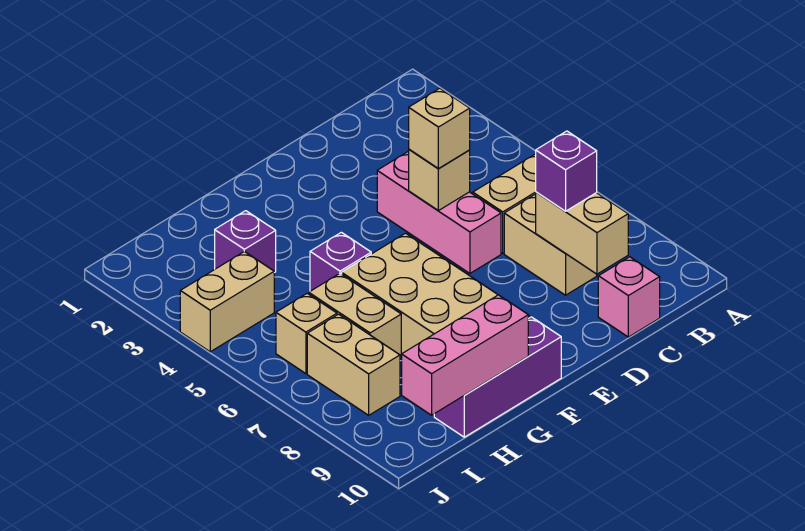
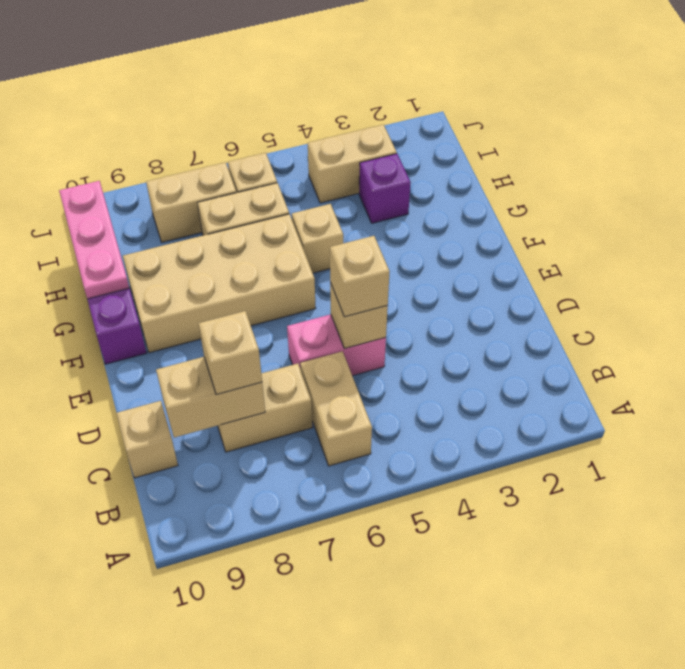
purple 1x1 brick [536,131,597,211] -> tan 1x1 brick [199,311,262,395]
pink 1x1 brick [598,257,660,337] -> tan 1x1 brick [116,401,178,478]
pink 1x3 brick [377,151,501,273] -> pink 1x2 brick [287,314,386,376]
purple 1x1 brick [310,232,371,291] -> tan 1x1 brick [292,204,343,273]
pink 1x3 brick [402,295,528,415] -> pink 1x3 plate [59,181,129,299]
tan 1x2 brick [180,251,274,352] -> tan 1x2 brick turned to [308,125,397,203]

